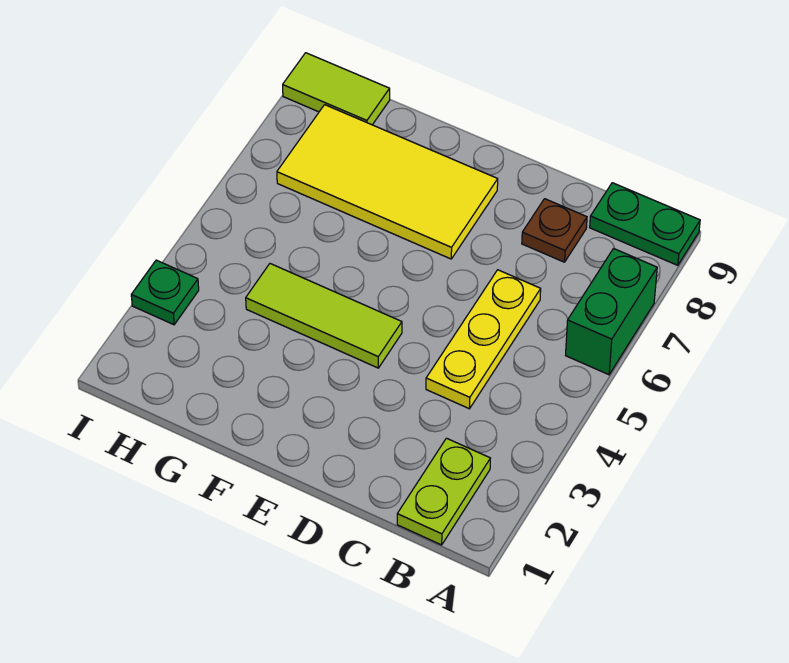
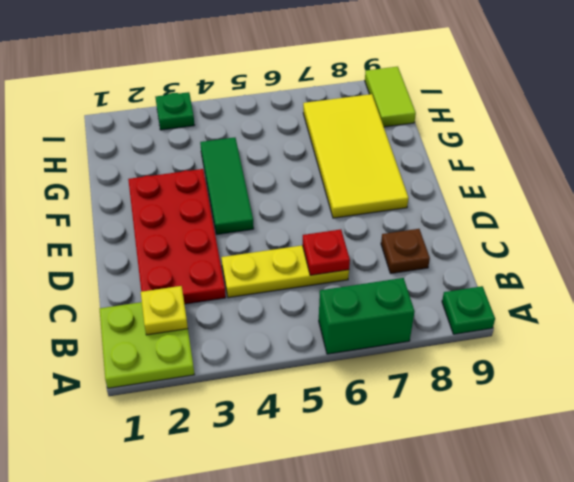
green 1x2 plate [590,183,700,265] -> green 1x1 plate [442,286,495,334]
lime 1x2 plate [397,438,490,545] -> lime 2x2 plate [100,302,195,388]
none -> yellow 1x1 plate [141,286,188,335]
none -> red 2x4 plate [128,169,226,304]
none -> red 1x1 plate [302,229,350,275]
lime 1x3 tile [246,264,402,368] -> green 1x3 tile [200,137,254,234]

